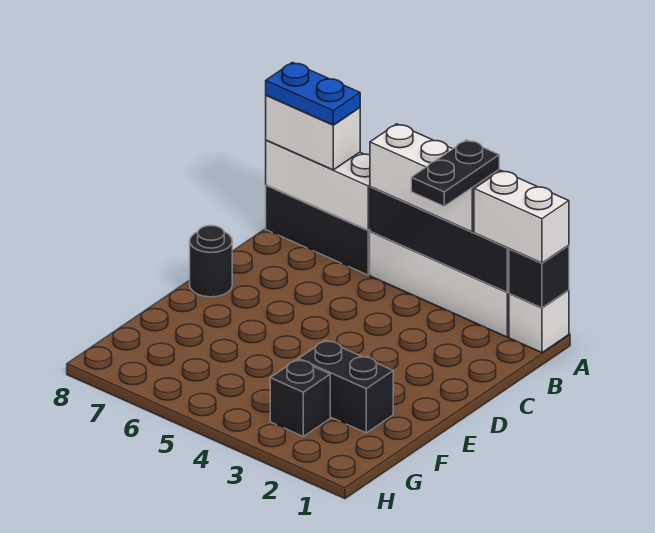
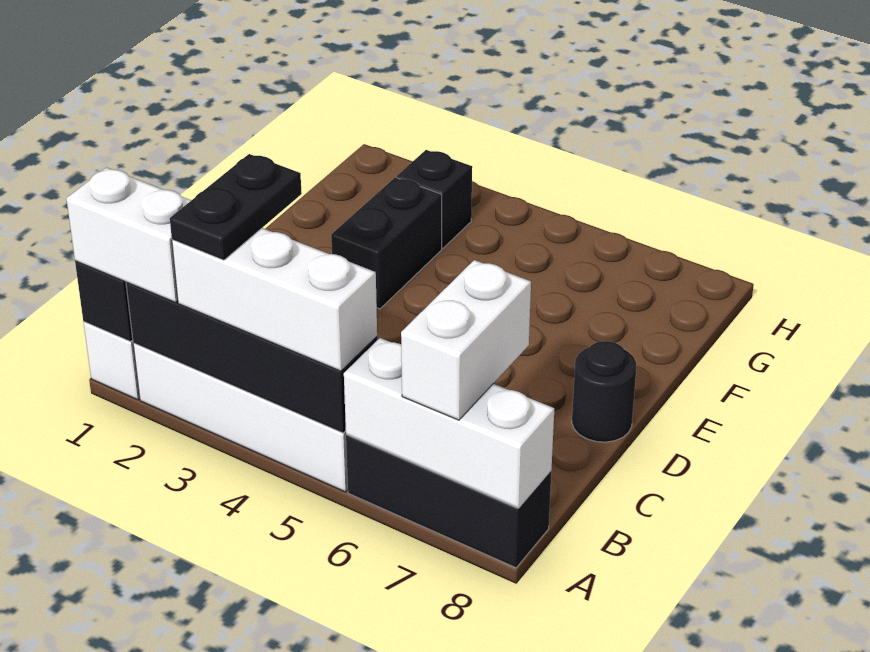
white 1x2 brick [266,95,360,170] -> white 1x2 brick turned to [401,260,531,420]
blue 1x2 plate [266,62,360,125] -> none
black 1x2 brick [299,340,393,433] -> black 1x2 brick turned to [331,178,442,309]

